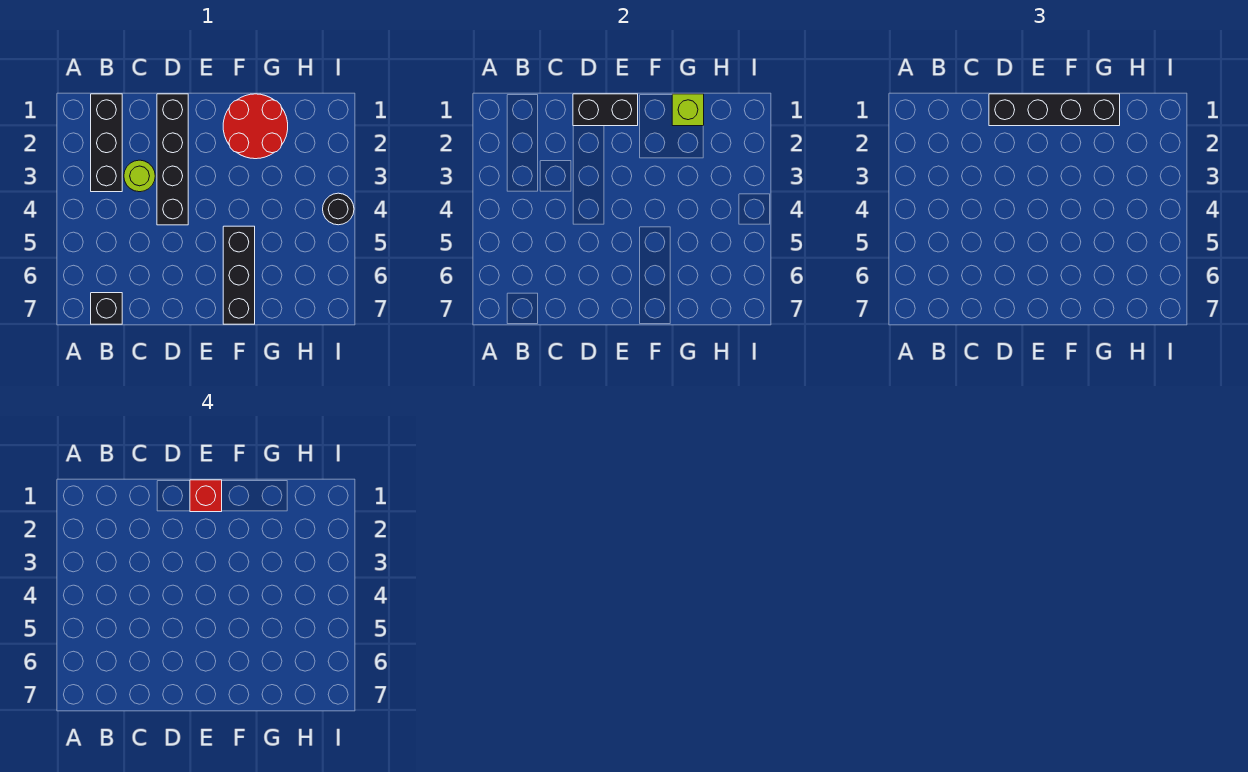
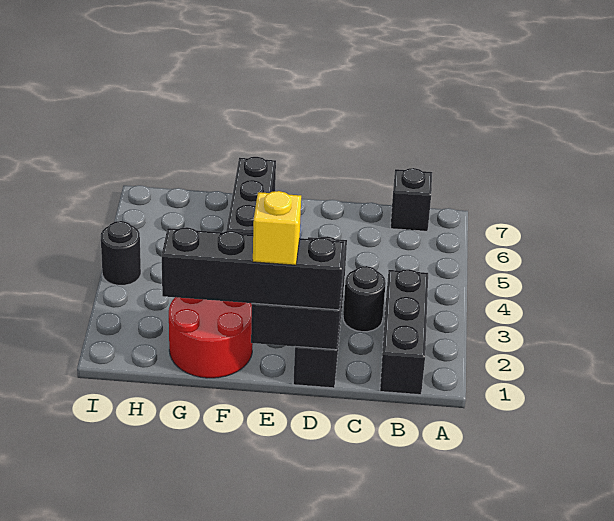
lime 1x1 round brick [124,160,155,192] -> black 1x1 round brick [343,266,386,332]
red 1x1 brick [190,480,222,512] -> yellow 1x1 brick [253,191,301,265]
lime 1x1 brick [672,94,704,126] -> none

